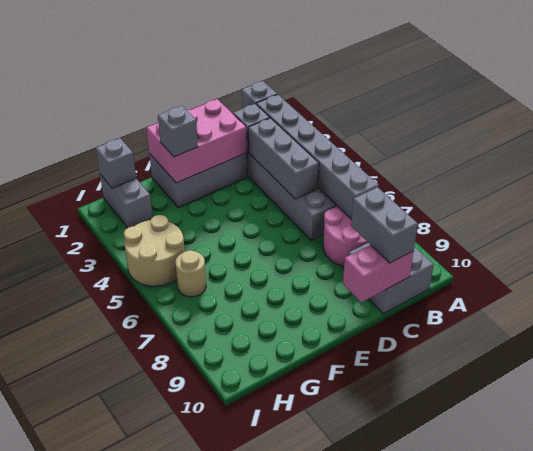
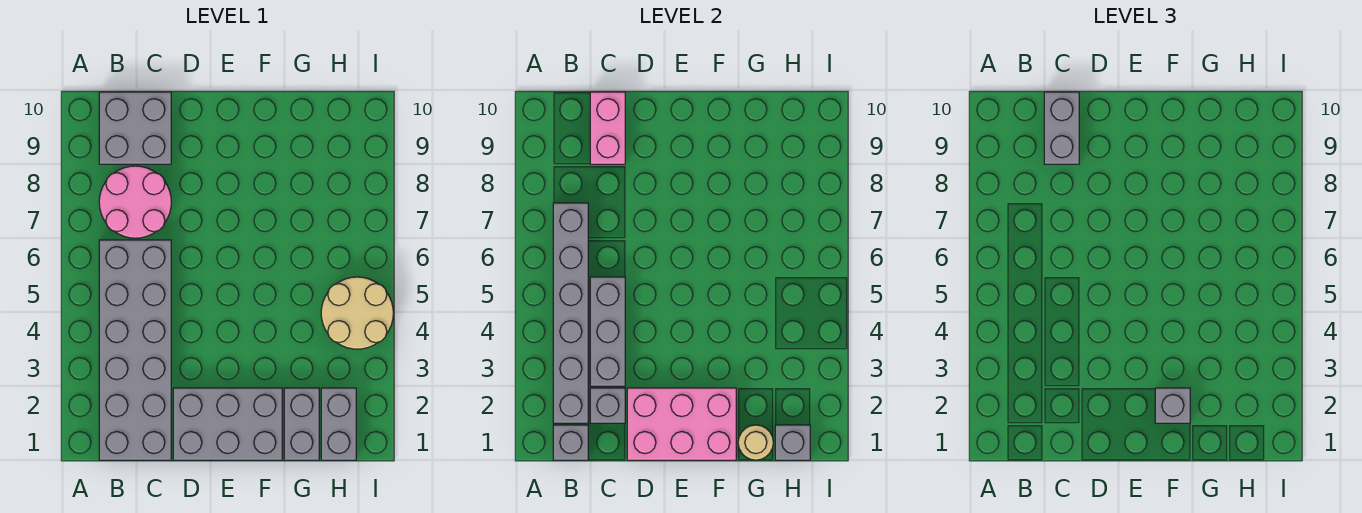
pink 1x2 brick [343,245,414,302] -> pink 1x2 brick turned to [590,92,625,164]
none -> grey 1x2 brick [284,388,319,460]
tan 1x1 round brick [175,250,206,297] -> tan 1x1 round brick moved to [738,425,773,460]

